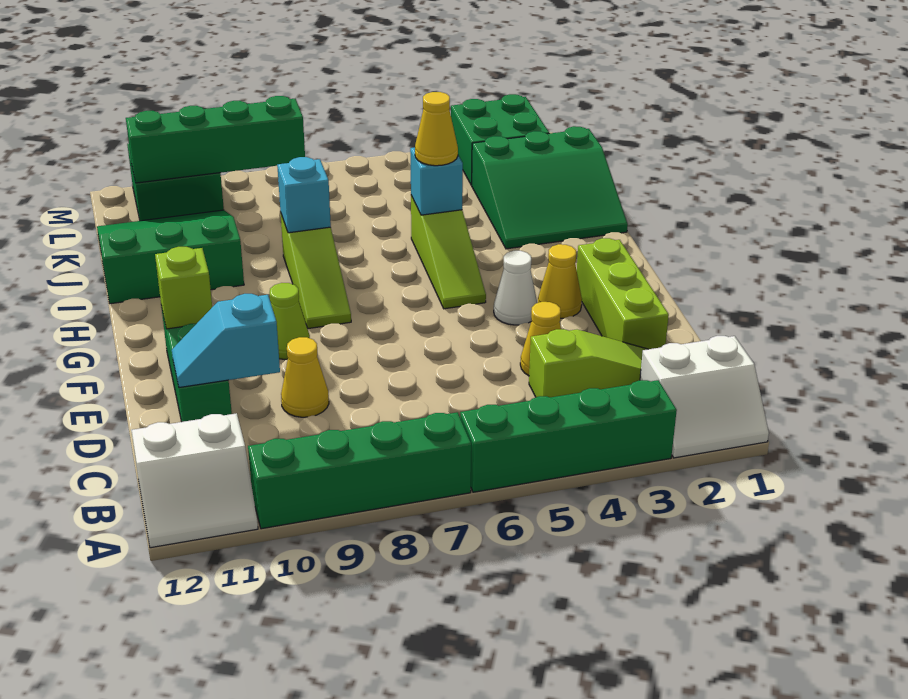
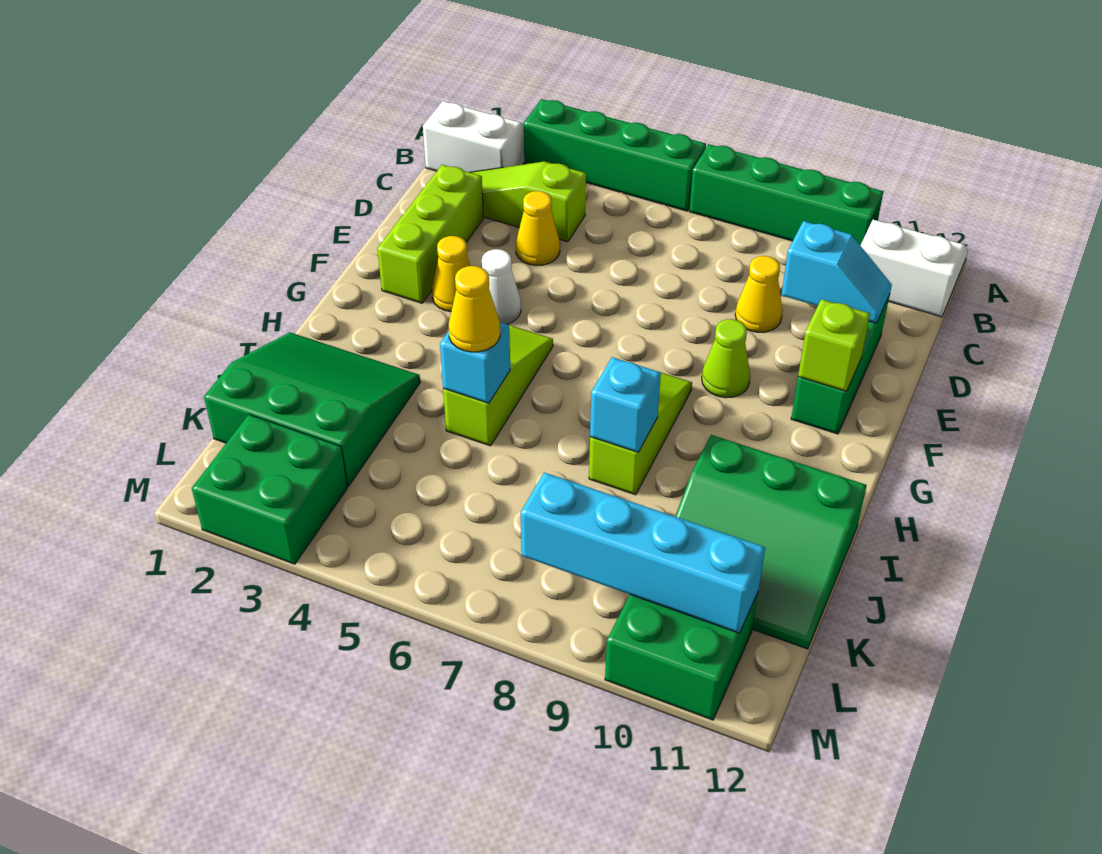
green 1x4 brick [126,96,305,183] -> cyan 1x4 brick [521,472,765,633]

